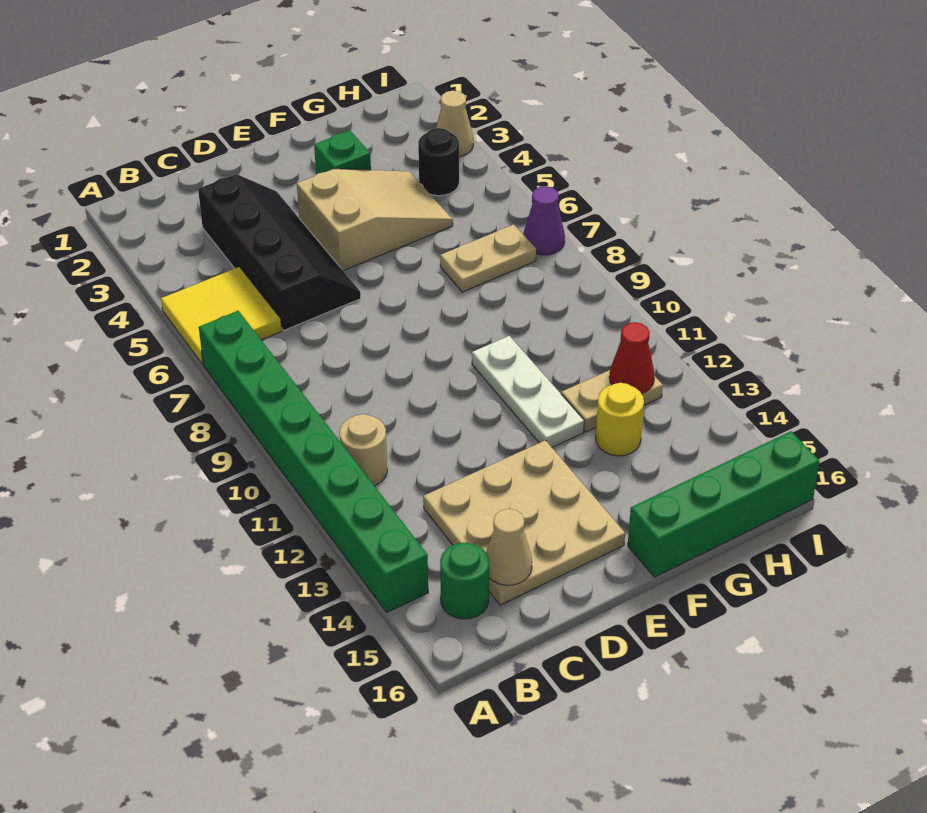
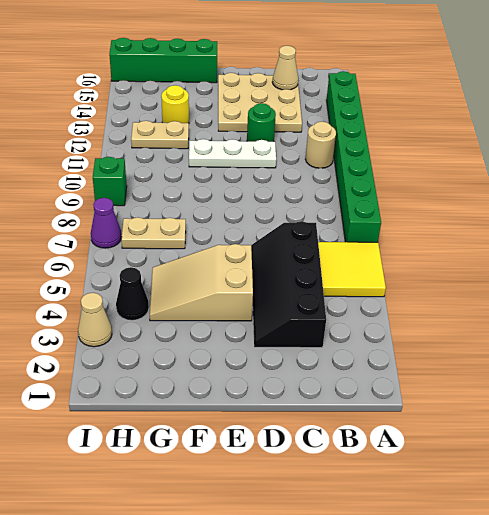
green 1x1 round brick [440,543,489,619] -> green 1x1 round brick moved to [247,103,276,142]
green 1x1 brick [314,131,371,175] -> green 1x1 brick moved to [93,157,127,206]
white 1x3 plate [472,336,584,447] -> white 1x3 plate turned to [189,139,276,168]
black 1x1 round brick [418,128,459,196] -> black 1x1 cone [116,267,149,320]
red 1x1 cone [609,322,655,394] -> none

